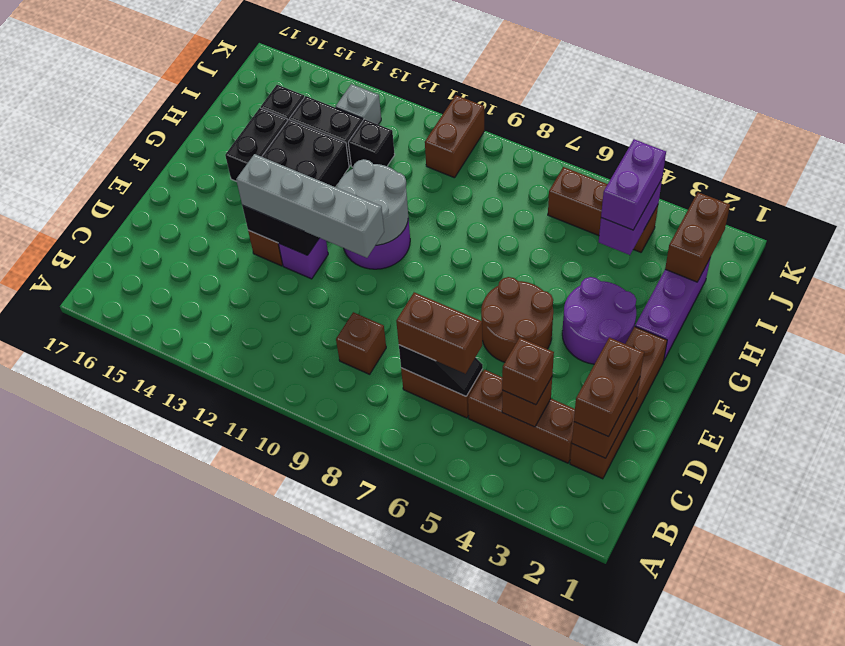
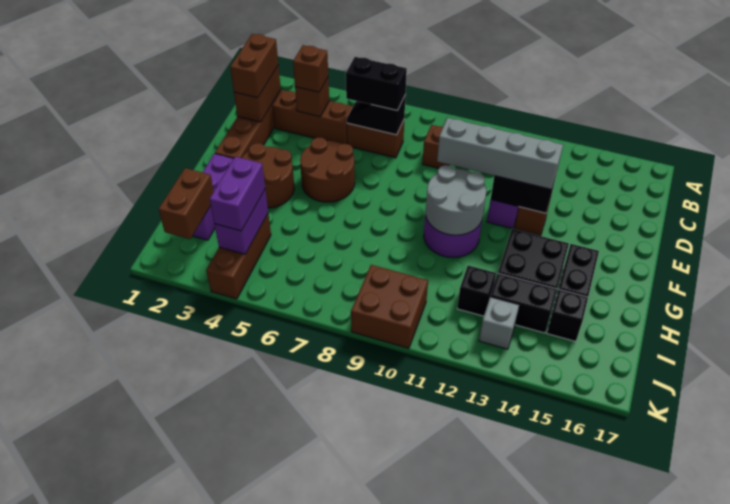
brown 1x2 brick [396,292,482,374] -> black 1x2 brick [346,57,407,111]
purple 2x2 round brick [562,277,636,364] -> brown 2x2 round brick [241,143,294,208]
brown 1x3 brick [548,167,658,252] -> brown 1x3 brick turned to [206,214,271,299]
brown 1x2 brick [425,95,484,178] -> brown 2x2 brick [351,265,428,348]

